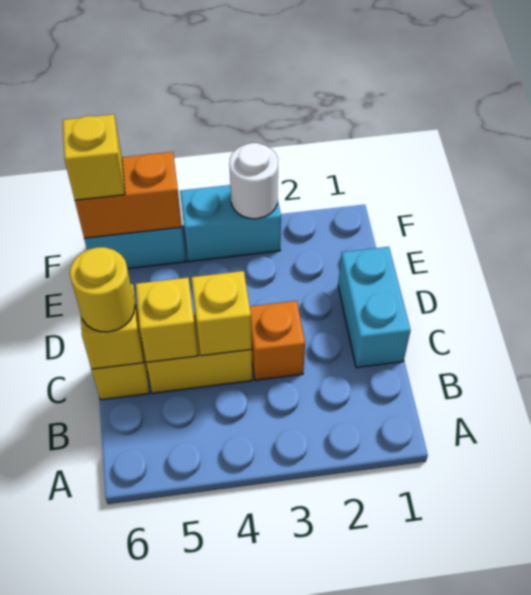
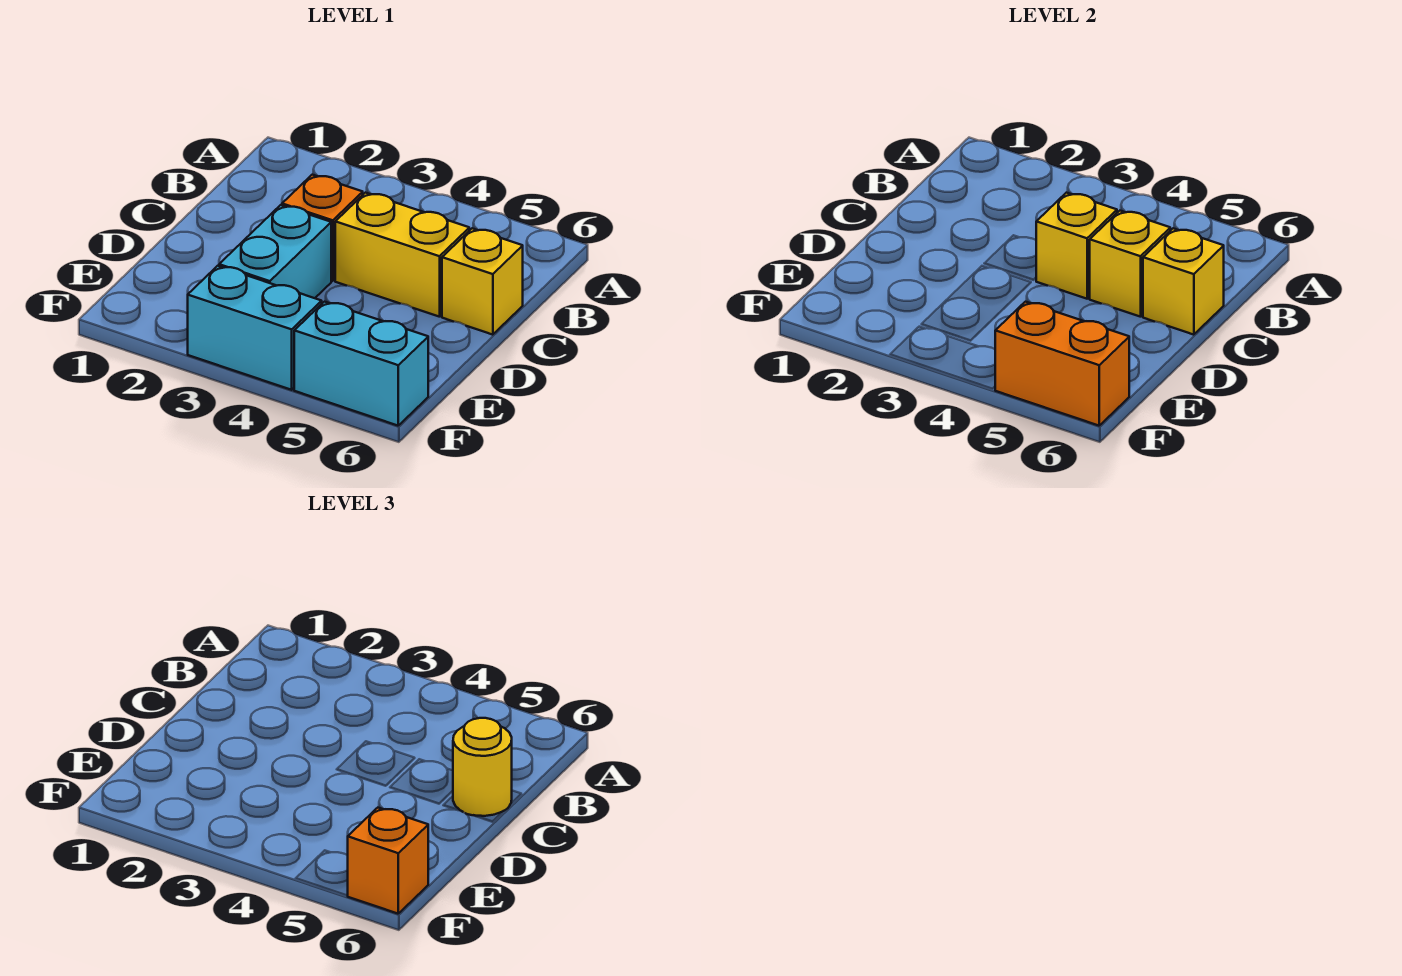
cyan 1x2 brick [338,247,411,368] -> cyan 1x2 brick moved to [219,205,331,298]
white 1x1 round brick [229,143,278,219] -> none
yellow 1x1 brick [63,114,125,200] -> orange 1x1 brick [348,808,428,914]

